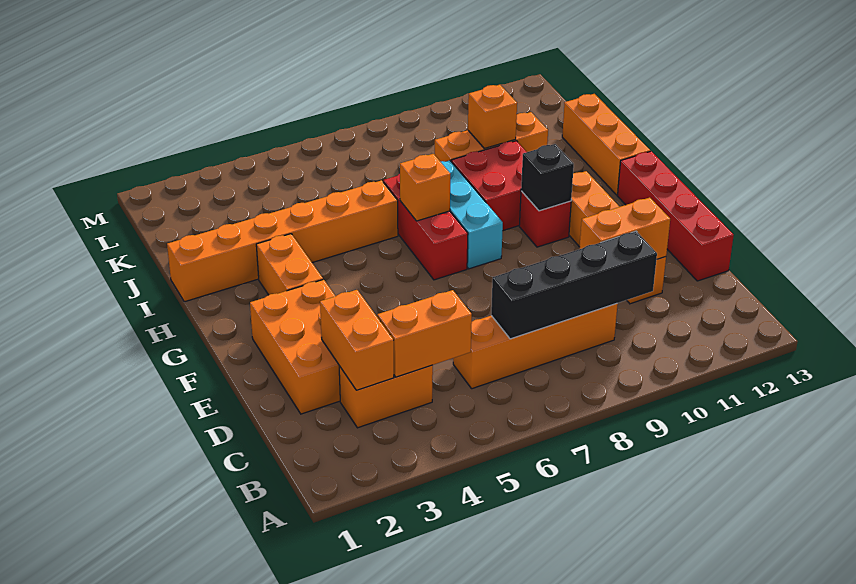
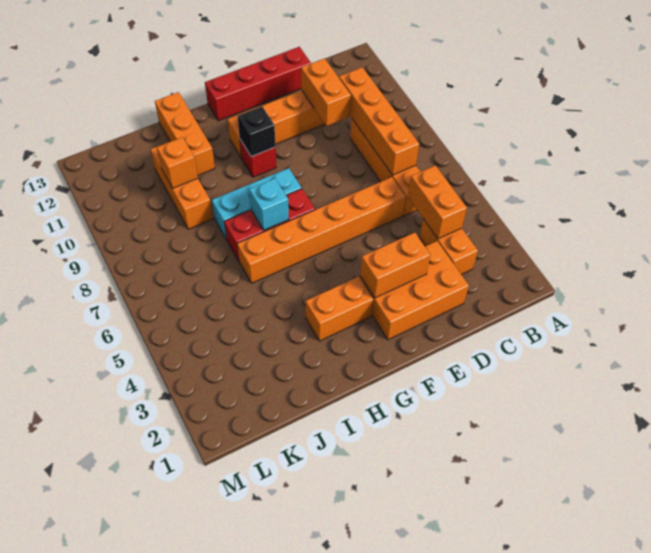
orange 1x2 brick [320,290,394,390] -> orange 1x2 brick moved to [360,233,431,298]
black 1x4 brick [491,231,657,339] -> orange 1x4 brick [339,67,419,175]
orange 1x1 brick [400,154,450,221] -> cyan 1x1 brick [249,178,289,230]
red 2x2 brick [452,141,526,230] -> none
orange 1x3 brick [562,94,650,195] -> orange 1x3 brick turned to [155,92,215,176]
orange 1x6 brick [167,180,398,302] -> orange 1x6 brick turned to [237,177,406,283]

